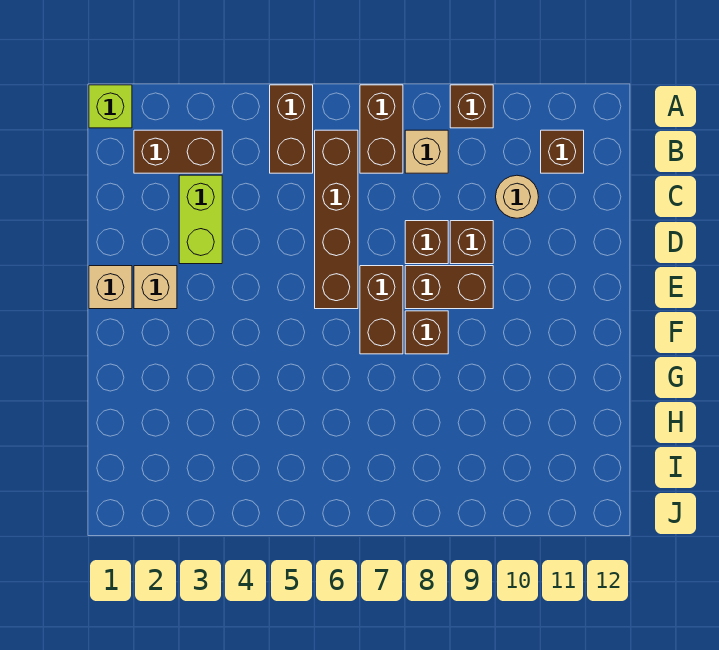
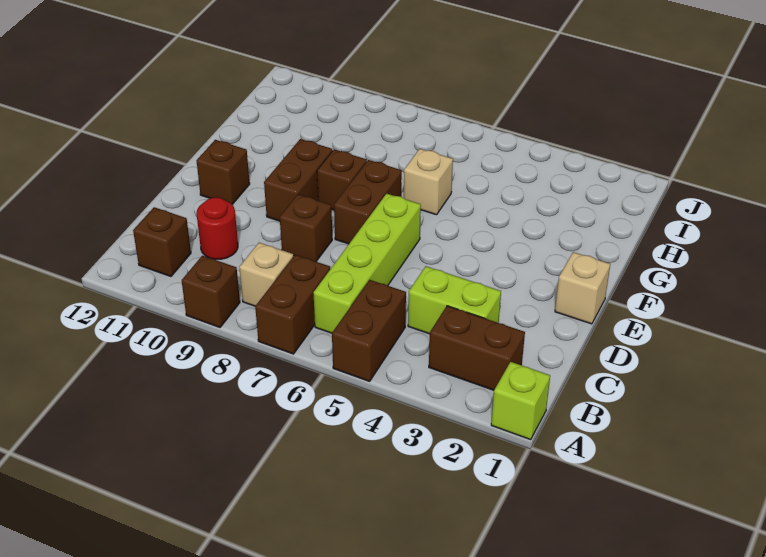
brown 1x4 brick [315,130,358,309] -> lime 1x4 brick [313,194,421,333]
lime 1x2 brick [179,175,222,264] -> lime 1x2 brick turned to [408,266,501,334]
tan 1x1 round brick [496,175,538,218] -> red 1x1 round brick [197,197,238,259]
brown 1x1 brick [450,221,493,264] -> brown 1x1 brick moved to [197,140,250,205]
tan 1x1 brick [134,266,177,309] -> tan 1x1 brick moved to [404,149,453,215]
brown 1x2 brick [405,266,493,309] -> brown 1x2 brick turned to [264,139,332,221]

